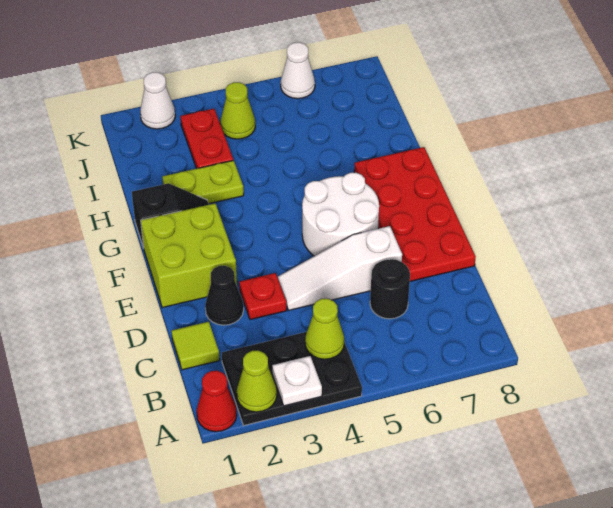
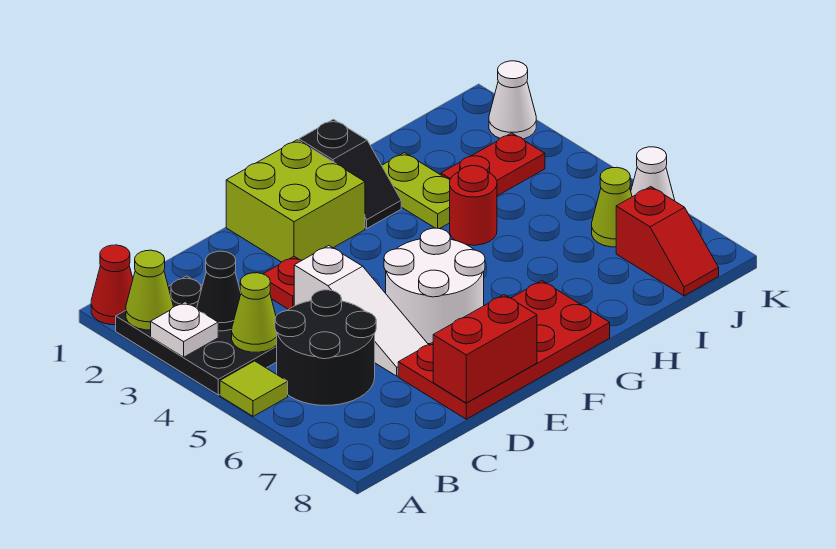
lime 1x1 tile [172,322,220,370] -> lime 1x1 tile moved to [220,361,288,416]
black 1x1 round brick [370,259,410,319] -> black 2x2 round brick [275,290,376,406]
black 1x1 cone [205,266,244,325] -> black 1x1 cone moved to [197,251,241,331]
white 1x3 slope [278,226,402,310] -> white 1x3 slope turned to [294,245,428,376]
none -> red 1x2 brick [433,295,537,403]
none -> red 1x1 round brick [450,166,497,245]
lime 1x1 cone [220,82,255,139] -> lime 1x1 cone moved to [592,167,632,247]
none -> red 1x2 slope [616,187,719,296]

